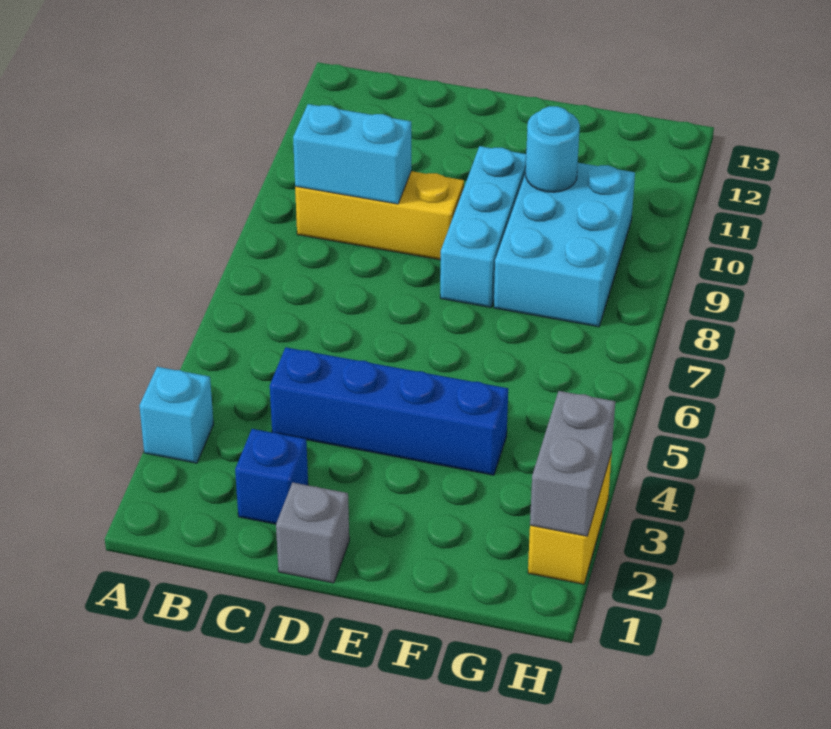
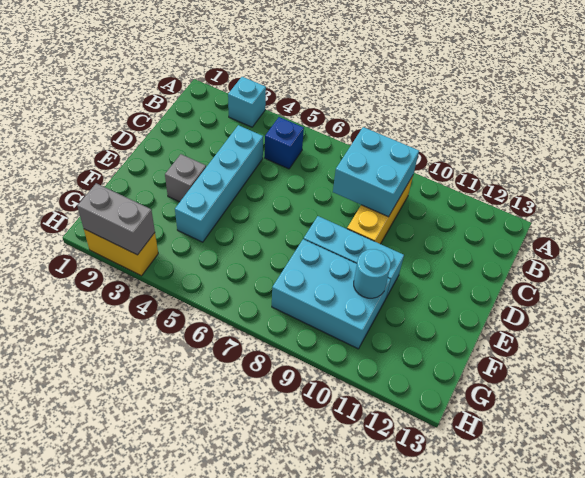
cyan 1x2 brick [293,104,411,204] -> cyan 2x2 brick [333,127,419,217]
blue 1x1 brick [235,429,308,524] -> blue 1x1 brick moved to [265,117,304,169]
blue 1x4 brick [270,347,508,475] -> cyan 1x4 brick [175,125,263,242]
grey 1x1 brick [276,483,349,583] -> grey 1x1 brick moved to [165,154,206,202]

